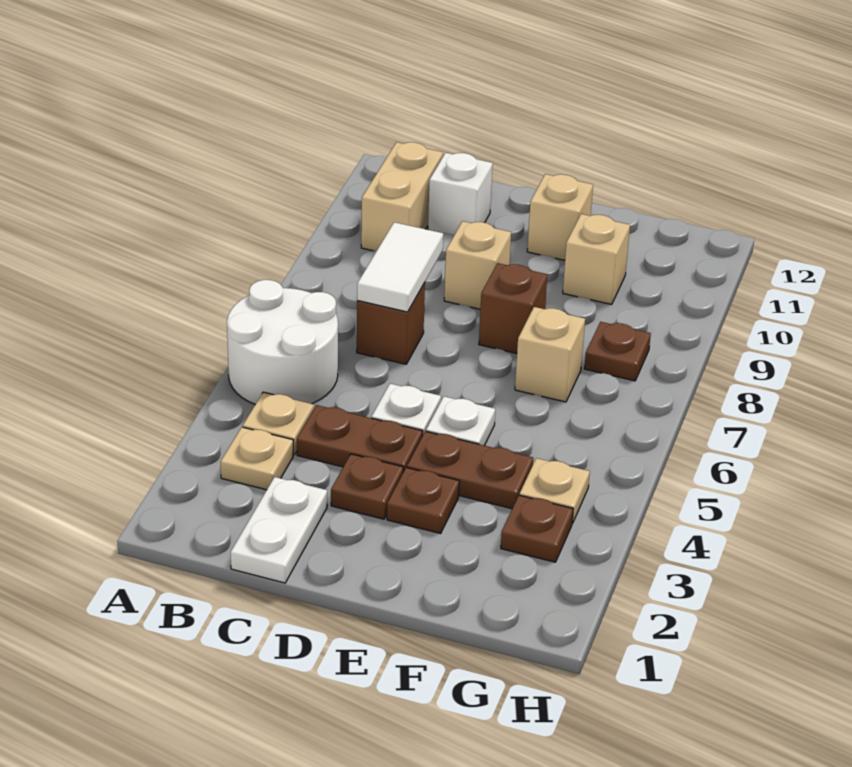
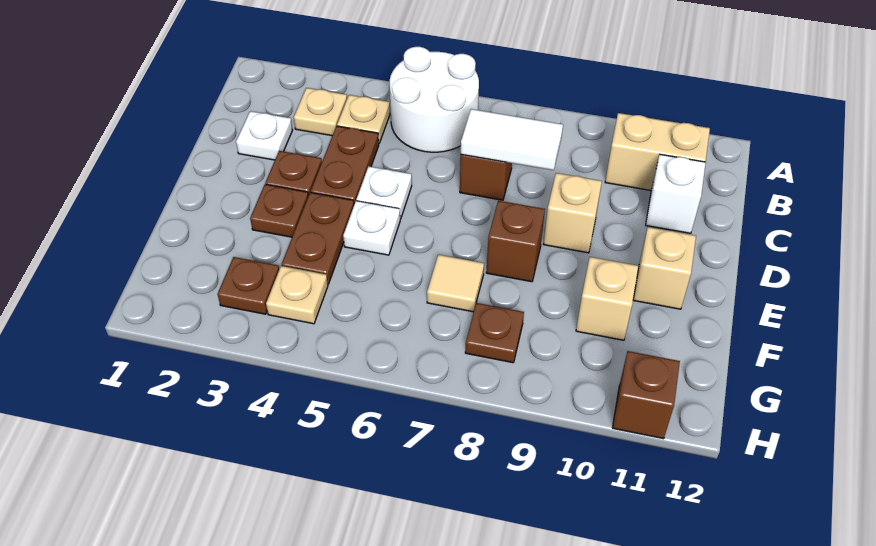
white 1x2 plate [231,477,327,583] -> white 1x1 plate [236,111,293,160]
tan 1x1 brick [515,307,585,402] -> tan 1x1 tile [427,255,484,312]
none -> brown 1x1 brick [612,351,680,439]

